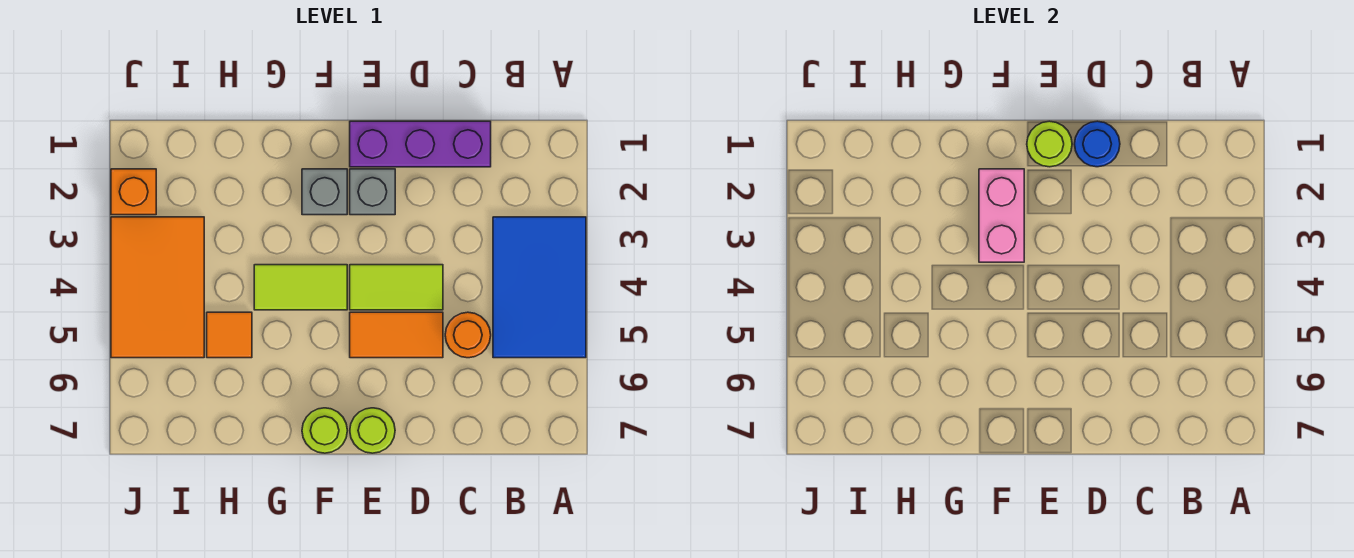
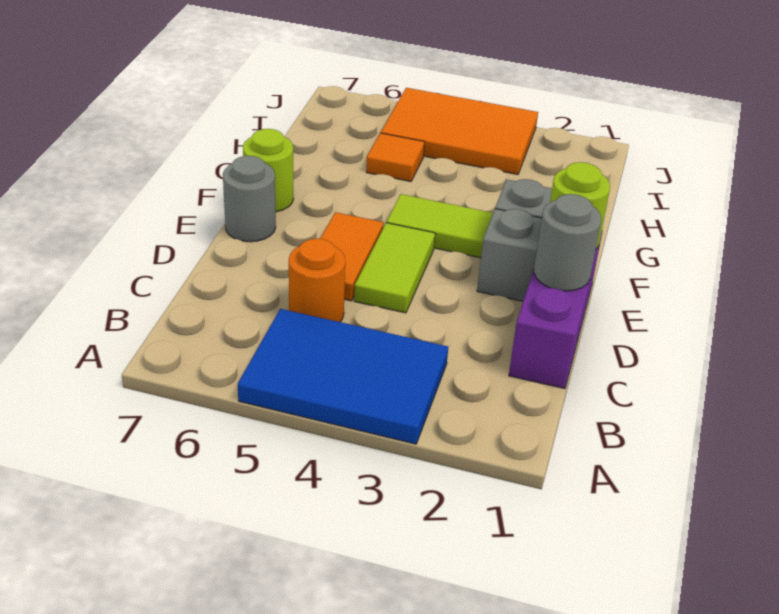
blue 1x1 round brick [1075,121,1120,167] -> grey 1x1 round brick [534,194,601,291]
lime 1x1 round brick [350,408,395,453] -> grey 1x1 round brick [223,156,276,242]
pink 1x2 brick [979,169,1024,262] -> none
lime 1x2 tile [254,265,347,310] -> lime 1x2 tile turned to [387,194,493,258]
orange 1x1 brick [111,169,156,215] -> none

